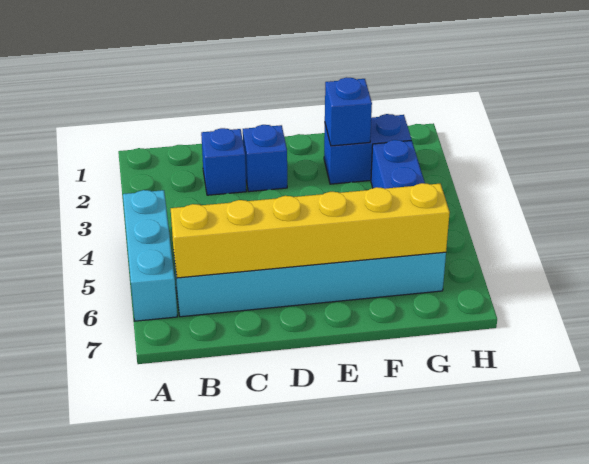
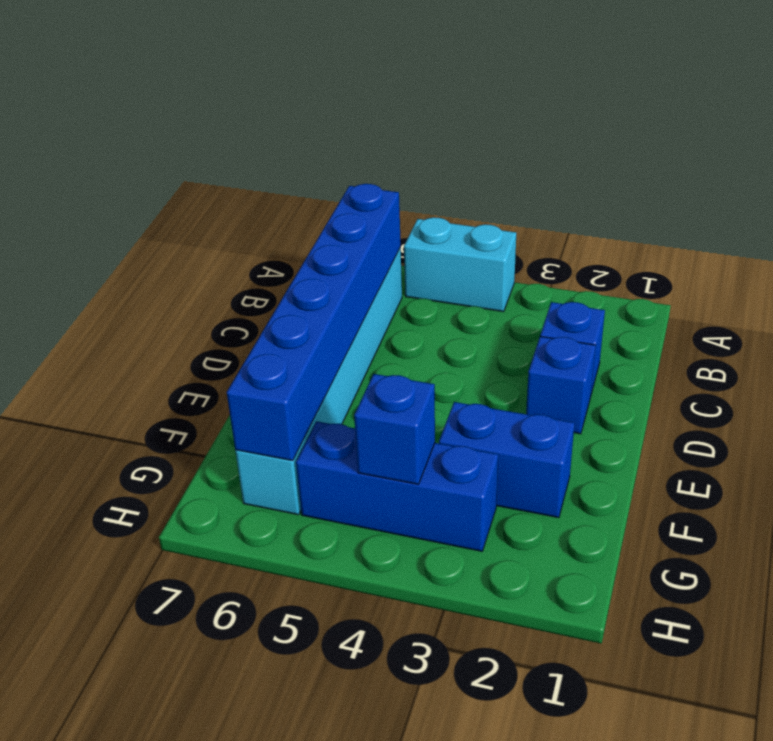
cyan 1x3 brick [123,190,177,321] -> cyan 1x2 brick [404,217,516,312]
yellow 1x6 brick [171,183,450,278] -> blue 1x6 brick [227,184,401,461]
blue 1x2 brick [324,114,411,184] -> blue 1x2 brick turned to [439,402,574,518]
blue 1x1 brick [325,77,372,146] -> blue 1x1 brick moved to [354,374,435,484]

